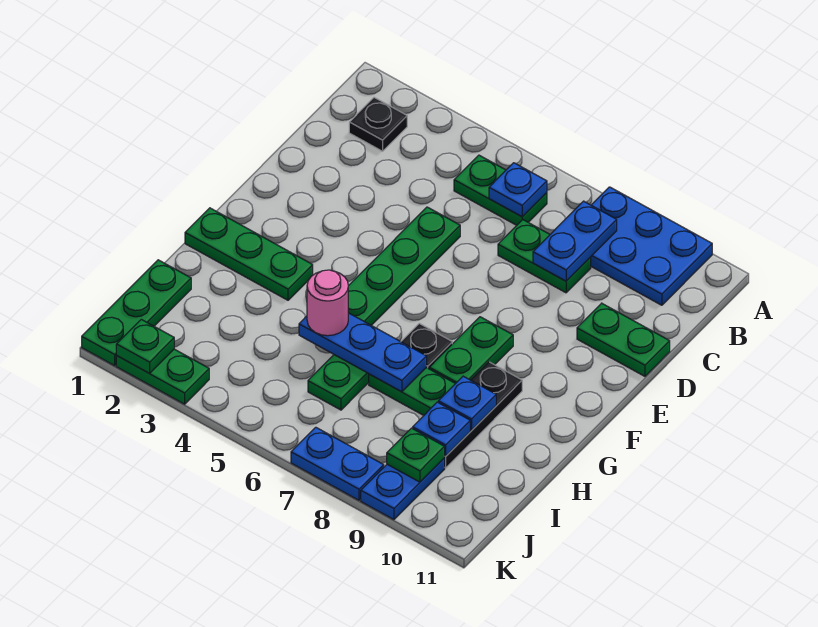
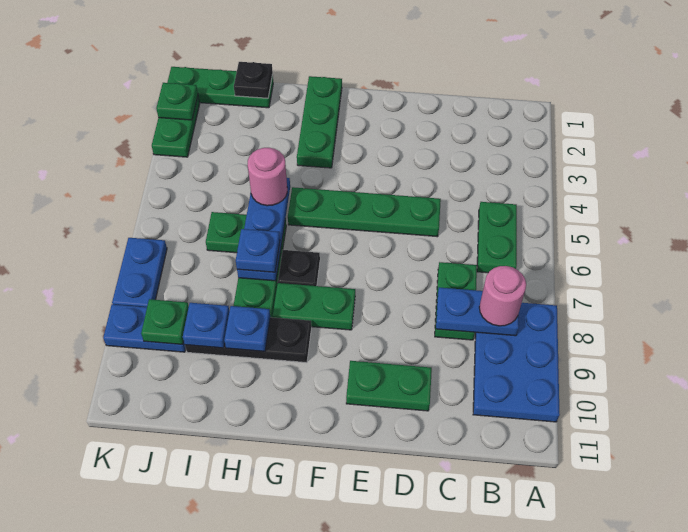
black 1x1 plate [349,97,407,151] -> black 1x1 plate moved to [234,62,273,98]
blue 1x1 plate [489,163,547,217] -> blue 1x1 plate moved to [236,229,280,272]
none -> pink 1x1 round brick [479,266,526,326]
green 1x2 plate [577,303,670,376] -> green 1x2 plate turned to [346,361,432,411]

